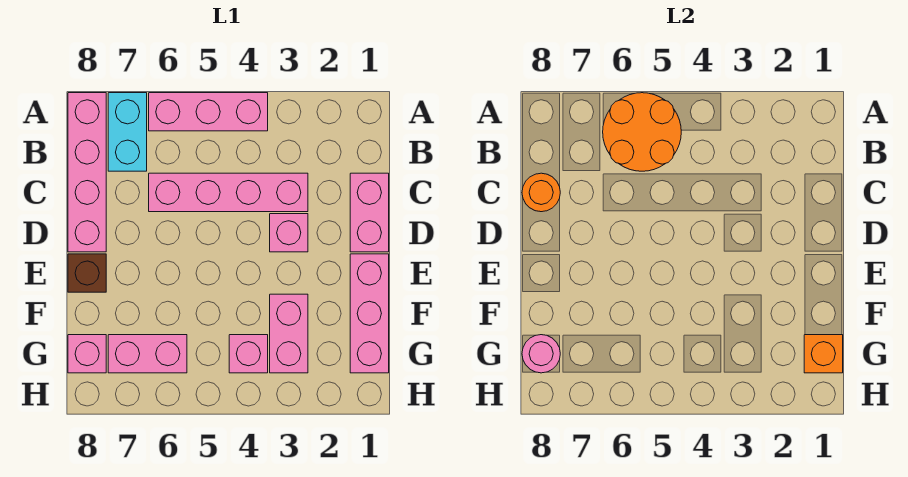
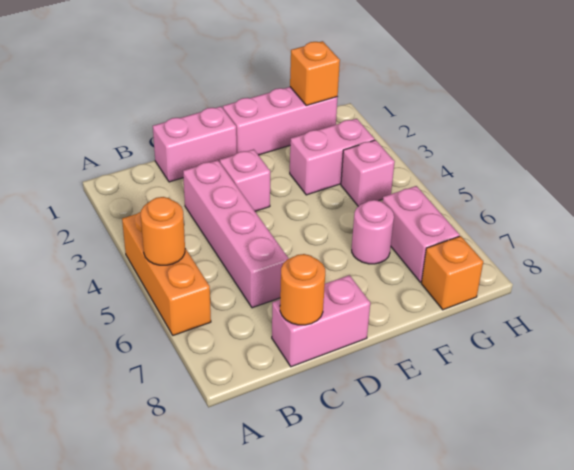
pink 1x3 brick [149,93,268,131] -> orange 1x3 brick [122,212,211,335]
orange 2x2 round brick [603,93,681,171] -> orange 1x1 round brick [141,197,185,265]
cyan 1x2 brick [108,93,147,171] -> none
pink 1x4 brick [68,93,106,252] -> pink 1x2 brick [272,275,370,367]
brown 1x1 brick [68,254,106,292] -> none
pink 1x1 brick [68,335,106,373] -> orange 1x1 brick [421,236,483,310]
pink 1x1 round brick [522,335,560,373] -> pink 1x1 round brick moved to [352,200,394,264]

